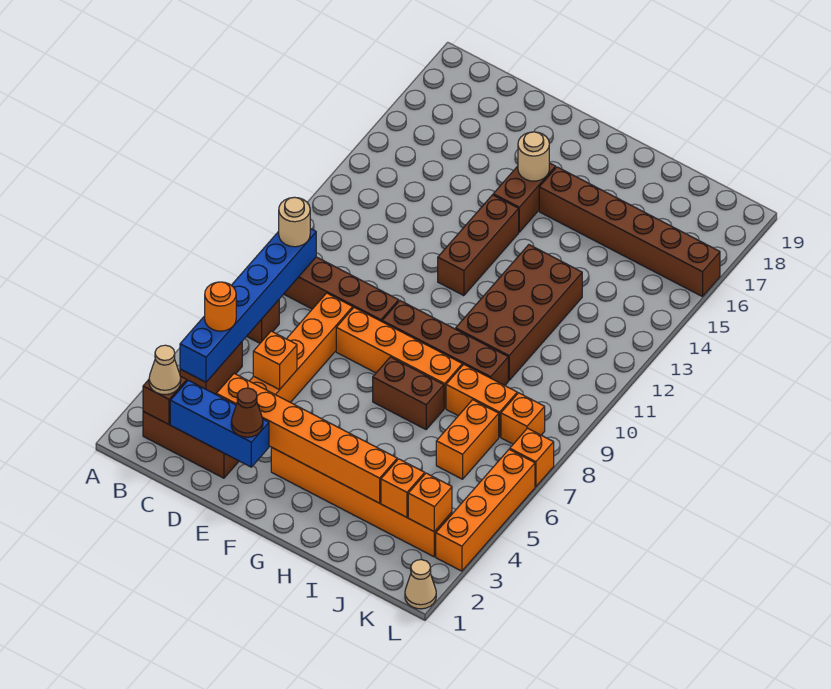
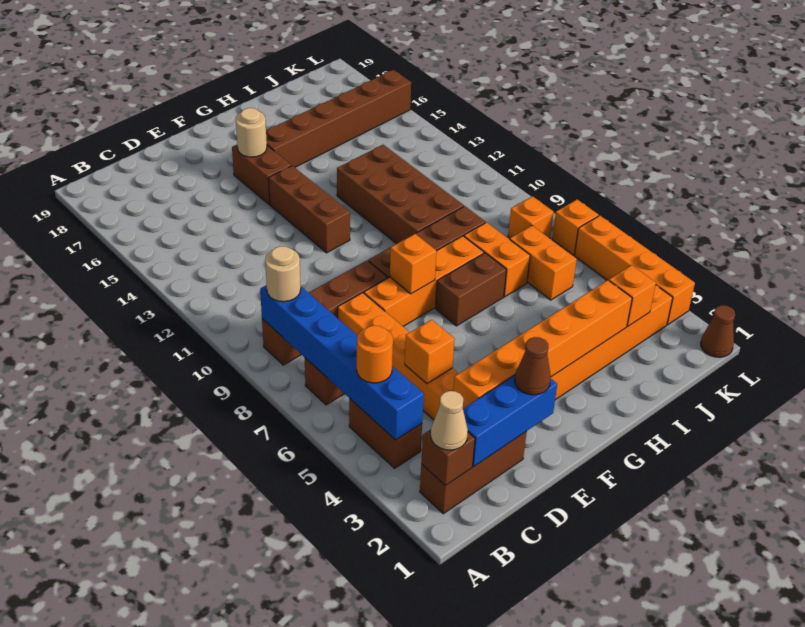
orange 1x2 brick [446,365,517,437] -> orange 1x2 brick turned to [464,222,530,297]
orange 1x1 brick [408,473,452,532] -> orange 1x1 brick moved to [390,234,436,294]
tan 1x1 cone [405,560,436,609] -> brown 1x1 cone [701,305,735,357]

